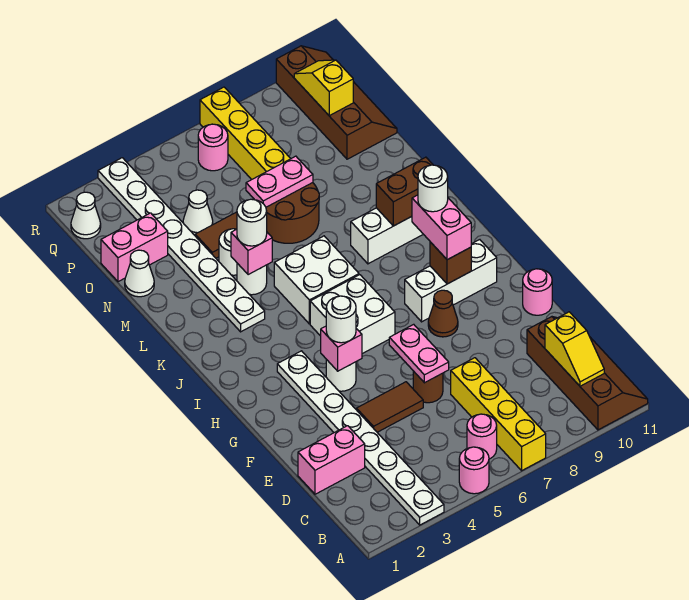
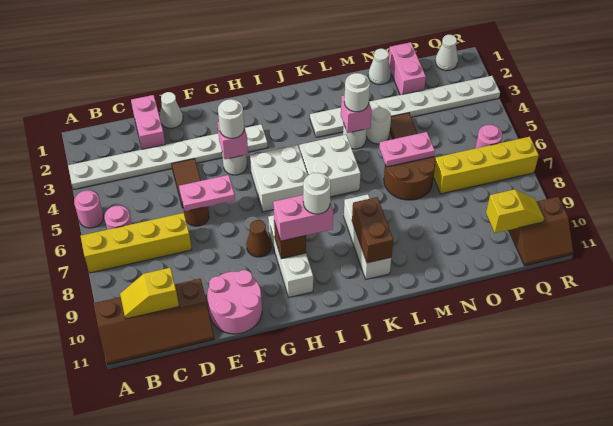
pink 1x1 round brick [523,269,552,315] -> pink 2x2 round brick [207,270,262,334]
pink 1x2 plate [246,156,313,207] -> pink 1x2 plate turned to [379,132,435,167]
white 1x1 cone [183,190,213,235] -> white 1x1 cone moved to [160,92,183,128]
brown 2x4 slope [276,46,397,159] -> brown 2x2 slope [509,197,573,266]

